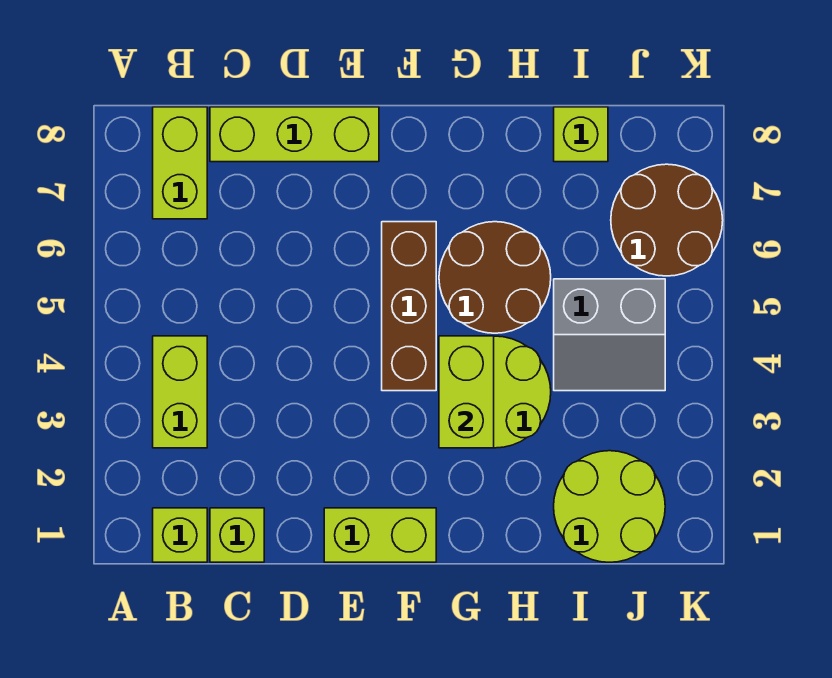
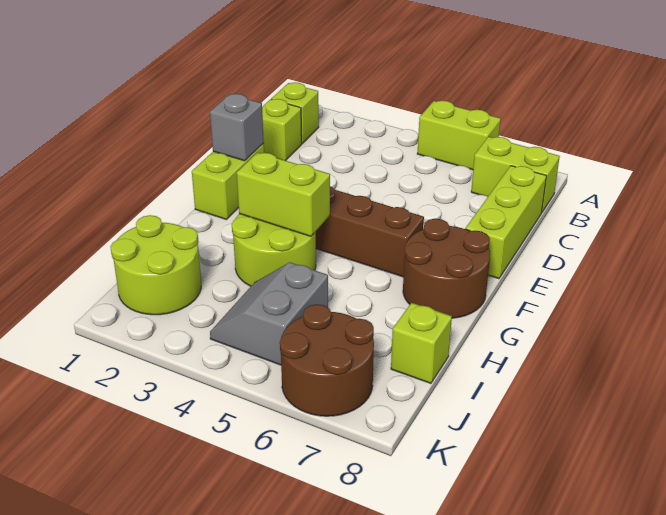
lime 1x2 brick [153,336,207,448] -> lime 1x2 brick moved to [417,101,501,170]
none -> grey 1x1 brick [210,94,264,161]
brown 2x2 round brick [439,222,551,333] -> brown 2x2 round brick moved to [403,219,490,318]

